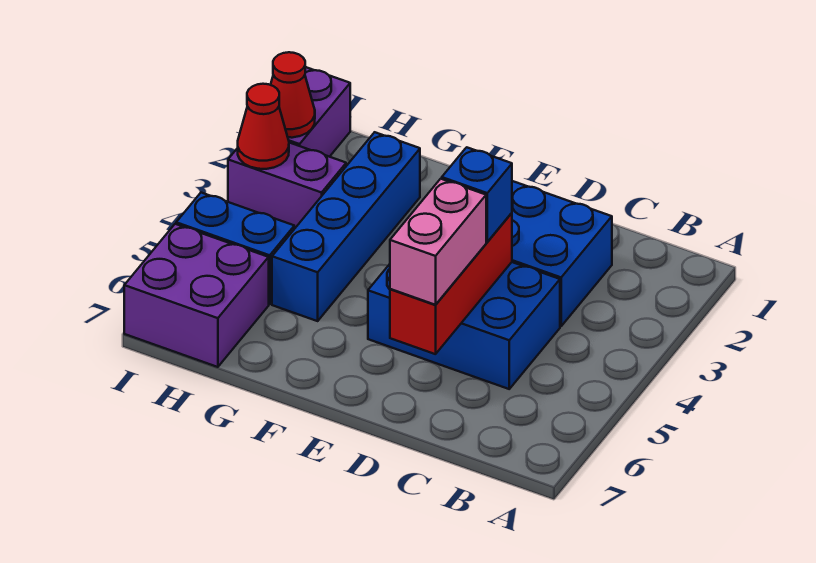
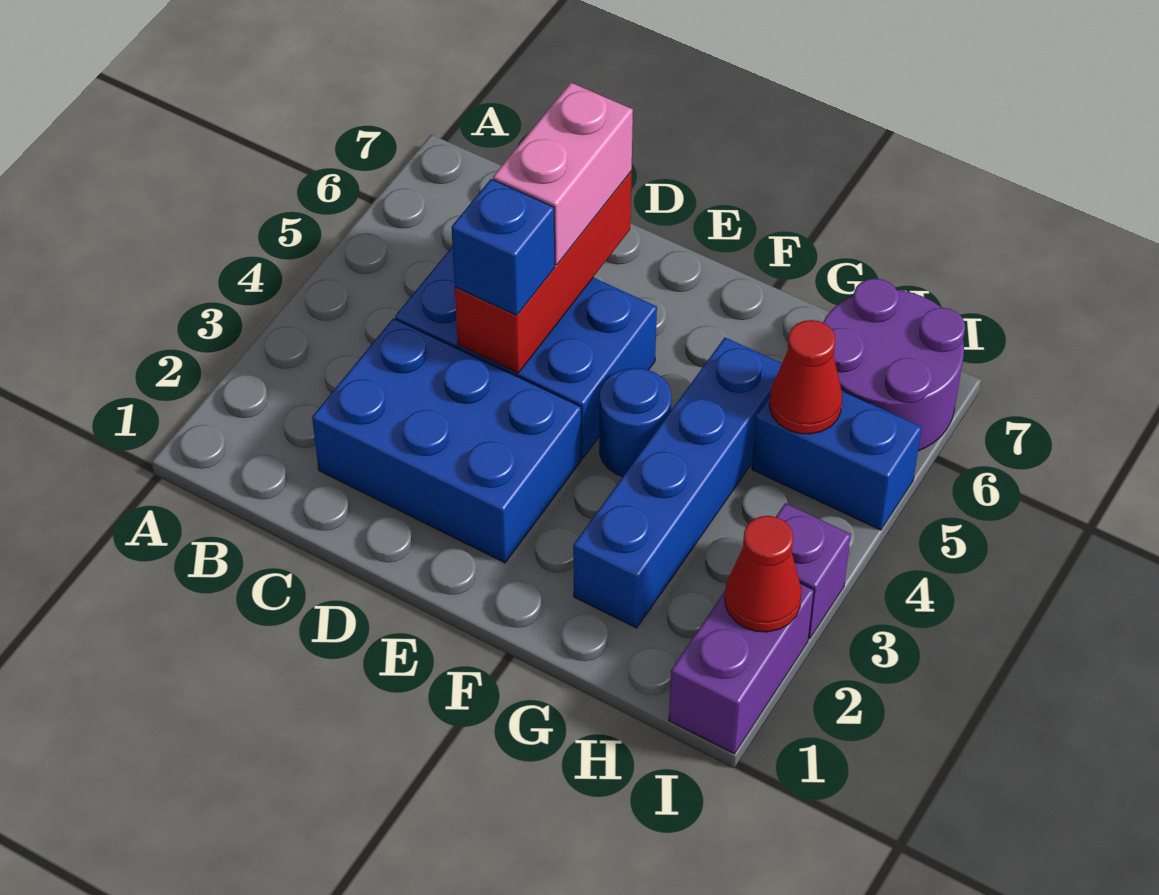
none -> blue 1x1 round brick [599,368,671,476]
purple 1x2 brick [228,143,346,229] -> purple 1x1 brick [776,503,851,639]
purple 2x2 brick [124,224,269,367] -> purple 2x2 round brick [823,279,965,451]
red 1x1 cone [238,84,289,169] -> red 1x1 cone moved to [769,320,842,434]

